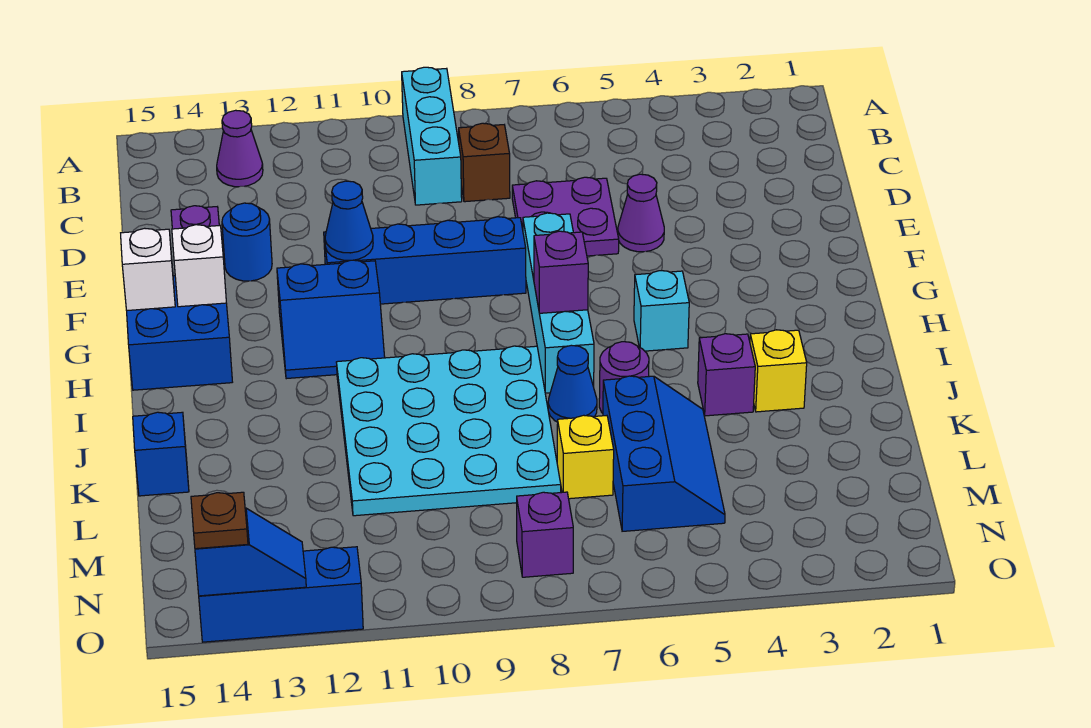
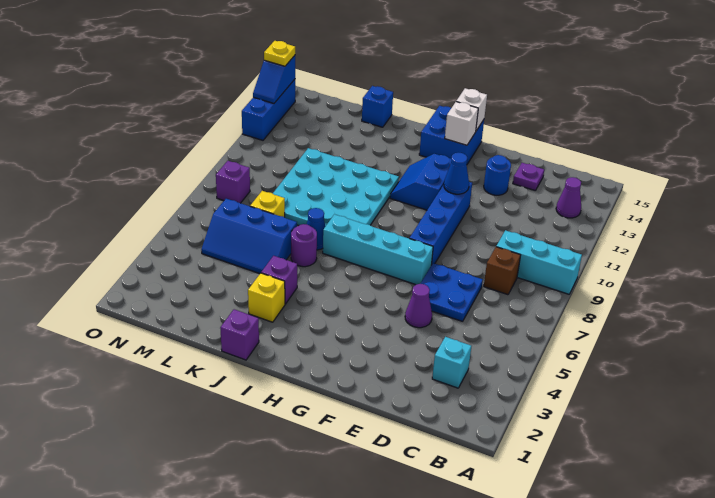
purple 2x2 plate [512,177,619,256] -> blue 2x2 plate [420,263,483,321]
cyan 1x1 brick [634,271,689,351] -> cyan 1x1 brick moved to [432,337,471,388]
purple 1x1 brick [534,231,588,313] -> purple 1x1 brick moved to [220,309,259,360]
brown 1x1 plate [191,492,248,549] -> yellow 1x1 plate [264,41,295,66]

